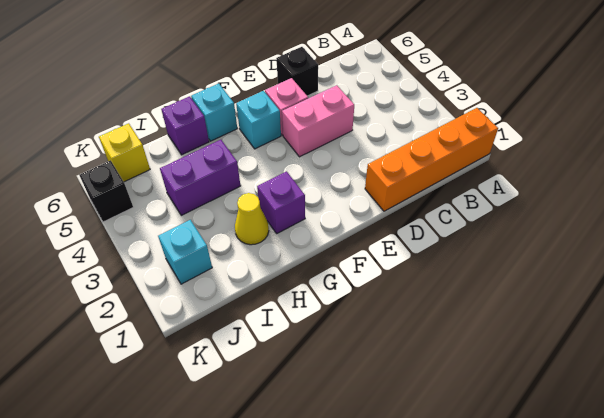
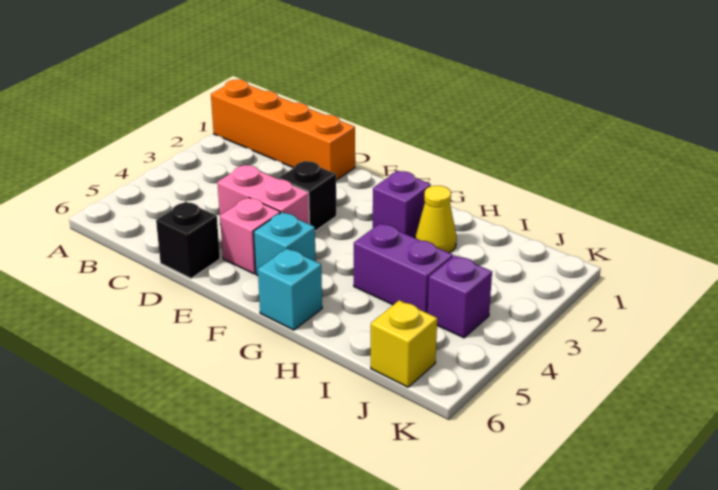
purple 1x1 brick [161,96,209,155] -> purple 1x1 brick moved to [428,256,492,338]
cyan 1x1 brick [158,220,212,284] -> none
black 1x1 brick [79,160,133,222] -> black 1x1 brick moved to [278,161,336,231]

